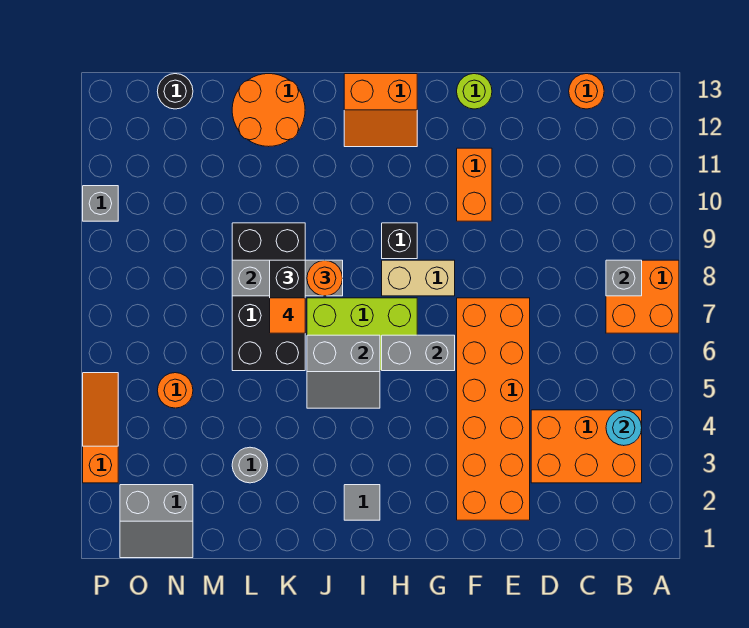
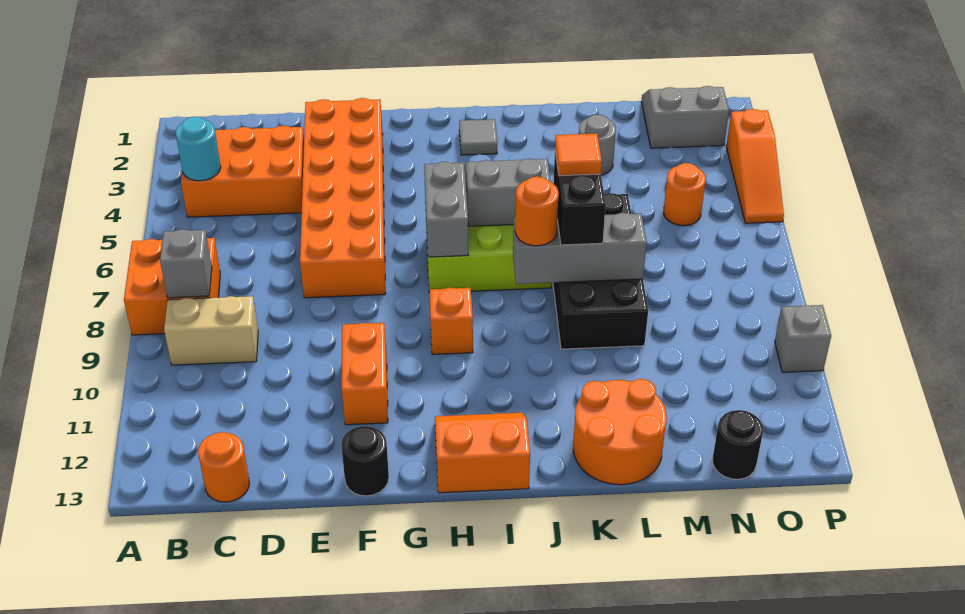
lime 1x1 round brick [457,74,492,109] -> black 1x1 round brick [341,426,389,496]
grey 1x2 brick [382,335,455,371] -> grey 1x2 brick turned to [424,162,468,257]
tan 1x2 brick [382,260,455,296] -> tan 1x2 brick moved to [164,296,258,365]
black 1x1 brick [382,223,417,259] -> orange 1x1 brick [429,288,473,354]

